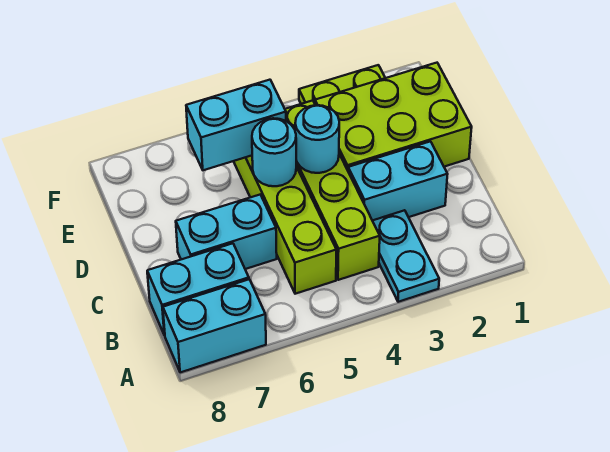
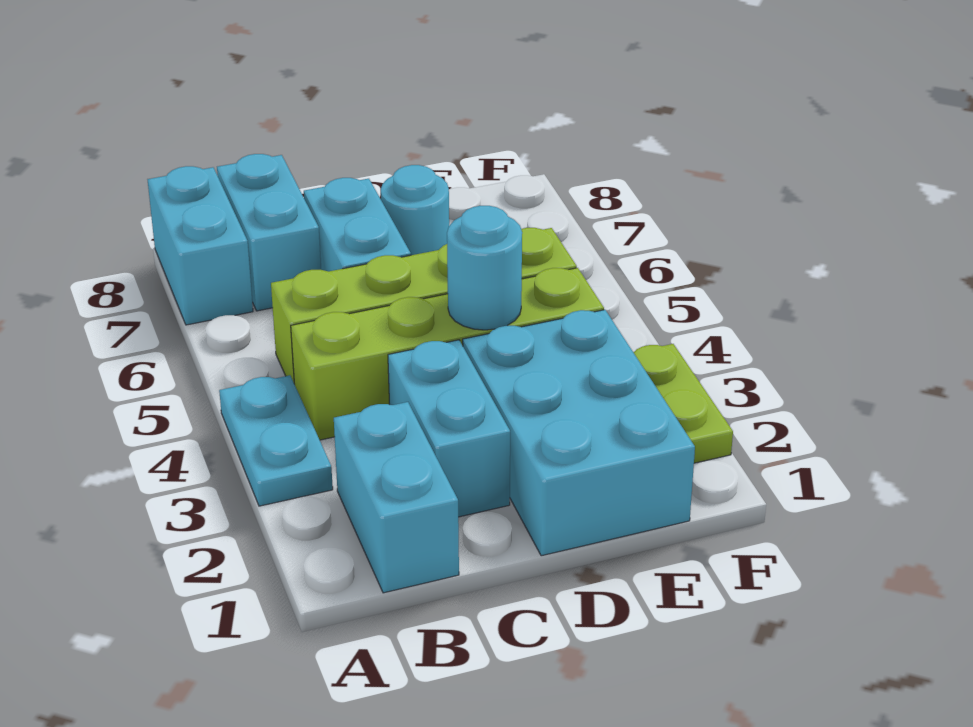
cyan 1x2 plate [373,210,439,302] -> cyan 1x2 plate turned to [219,375,333,506]
lime 2x3 brick [315,63,472,170] -> cyan 2x3 brick [463,310,695,556]
cyan 1x1 round brick [252,118,297,186] -> cyan 1x1 round brick moved to [381,165,449,255]
cyan 1x2 brick [186,80,286,170] -> cyan 1x2 brick moved to [334,402,459,593]

